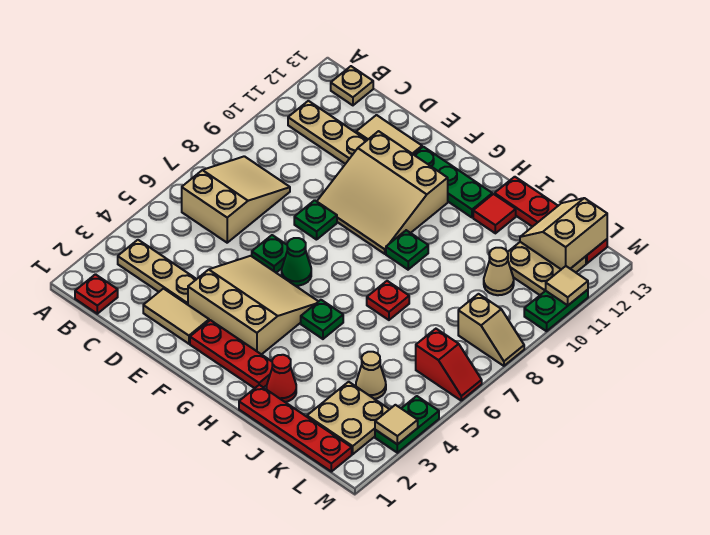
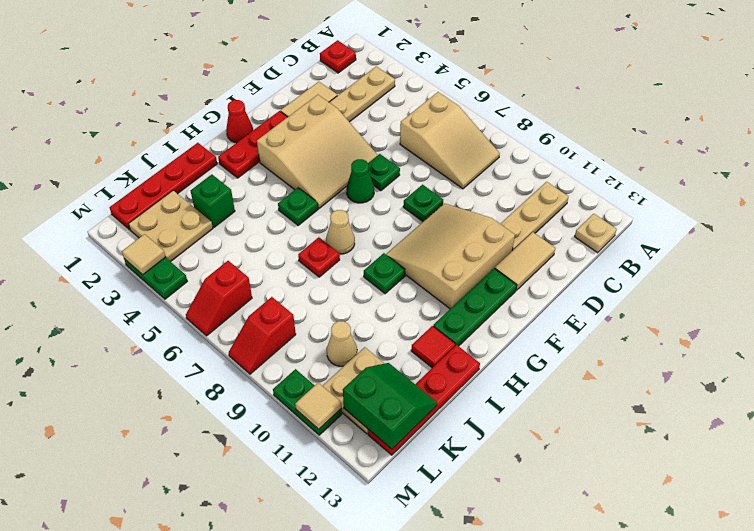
red 1x1 cone [267,355,296,402] -> red 1x1 cone moved to [226,100,253,143]
none -> green 1x1 brick [190,175,235,227]
tan 1x1 cone [356,352,386,399] -> tan 1x1 cone moved to [326,210,355,254]
tan 2x2 slope [520,198,607,269] -> green 2x2 slope [343,363,437,449]
tan 1x2 slope [458,294,524,366] -> red 1x2 slope [229,297,296,374]

